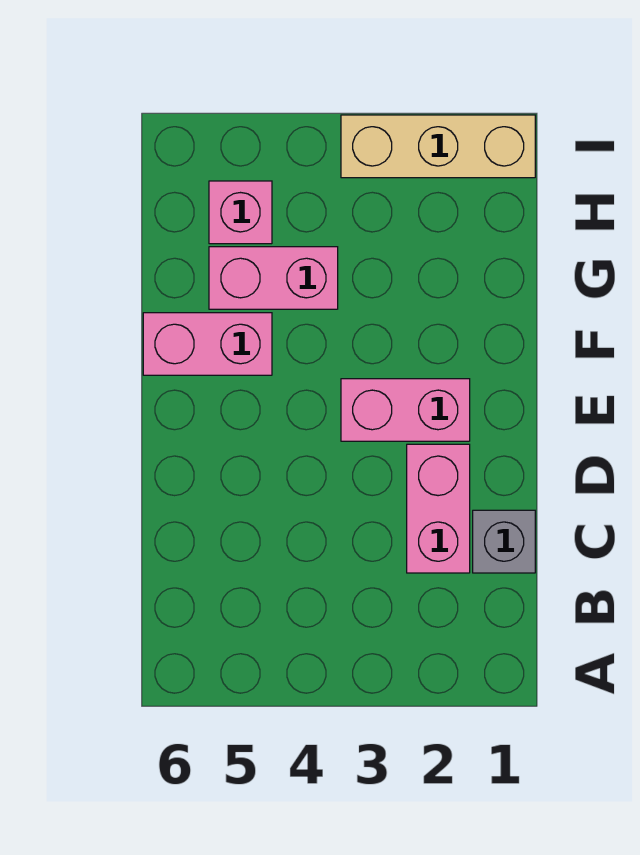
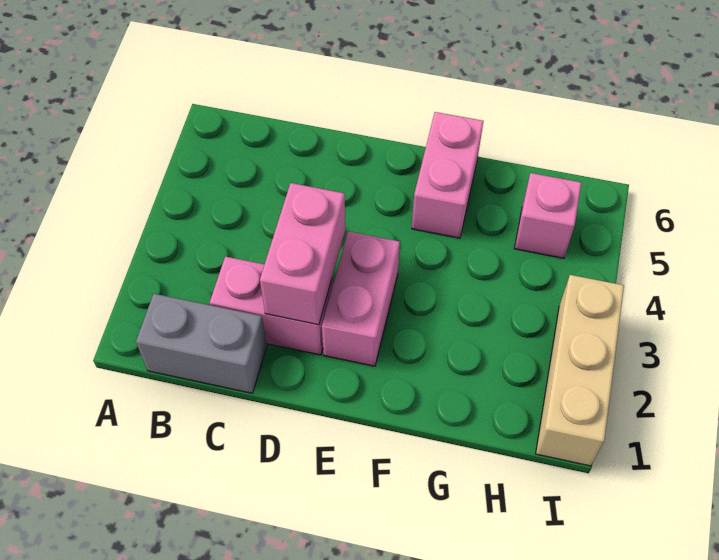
grey 1x1 brick [473,510,535,573] -> grey 1x2 brick [136,294,267,393]
pink 1x2 brick [209,247,338,309] -> pink 1x2 brick moved to [260,183,345,325]

